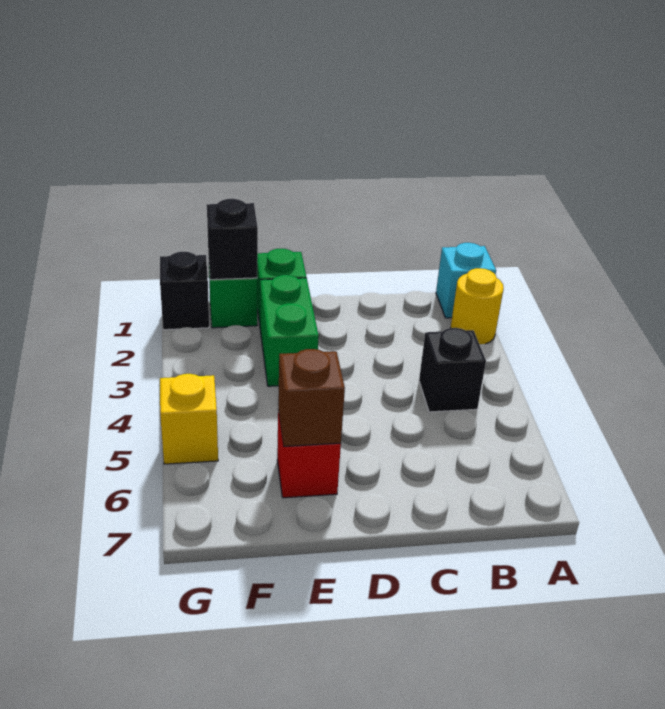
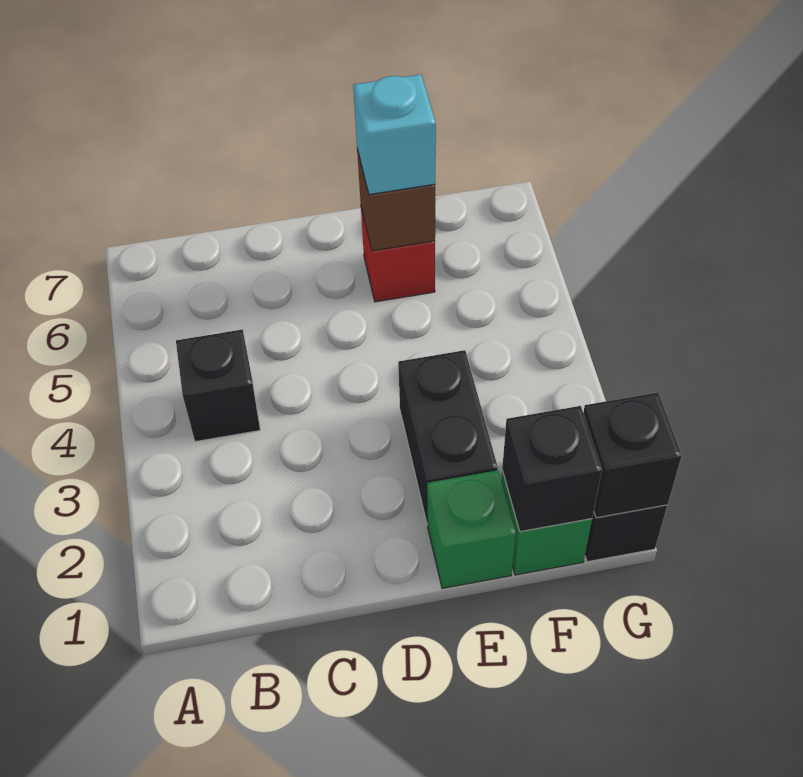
cyan 1x1 brick [436,243,496,318] -> cyan 1x1 brick moved to [353,75,436,195]
yellow 1x1 round brick [451,268,504,344] -> none
green 1x2 brick [260,275,319,386] -> black 1x2 brick [398,350,498,524]
none -> black 1x1 brick [583,392,682,518]
yellow 1x1 brick [160,374,218,464] -> none

